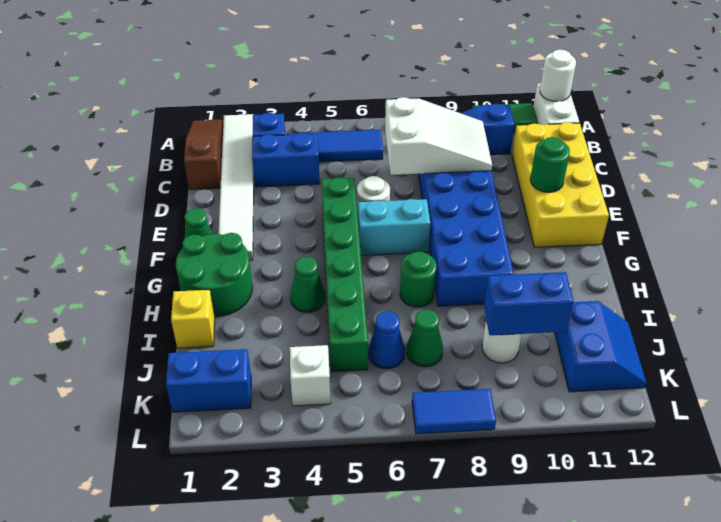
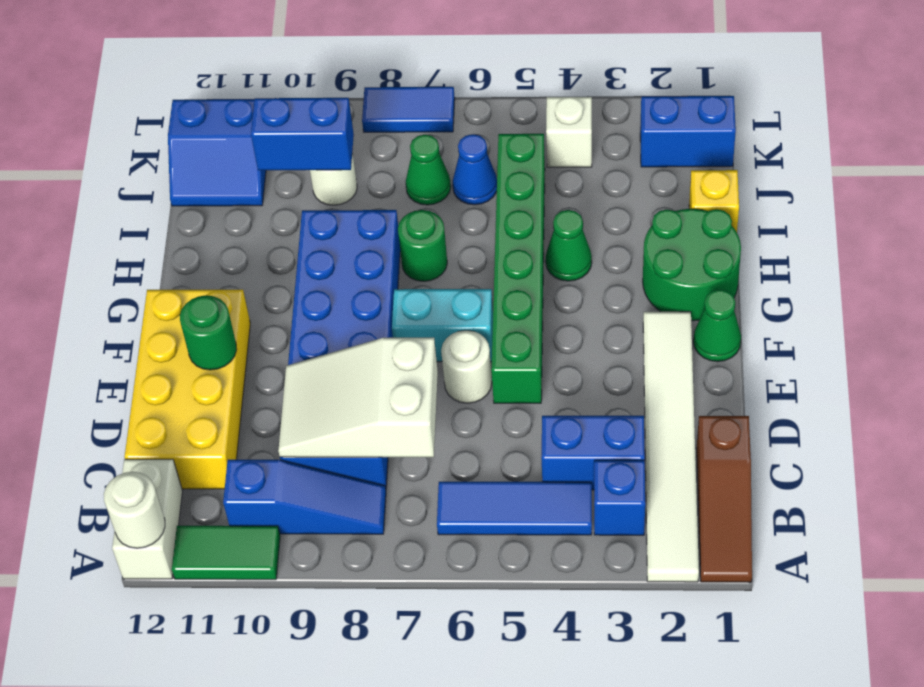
blue 2x2 slope [555,301,646,392] -> blue 2x2 slope turned to [168,99,266,206]

